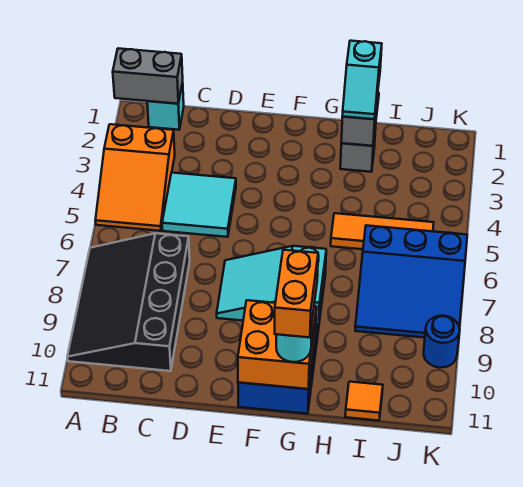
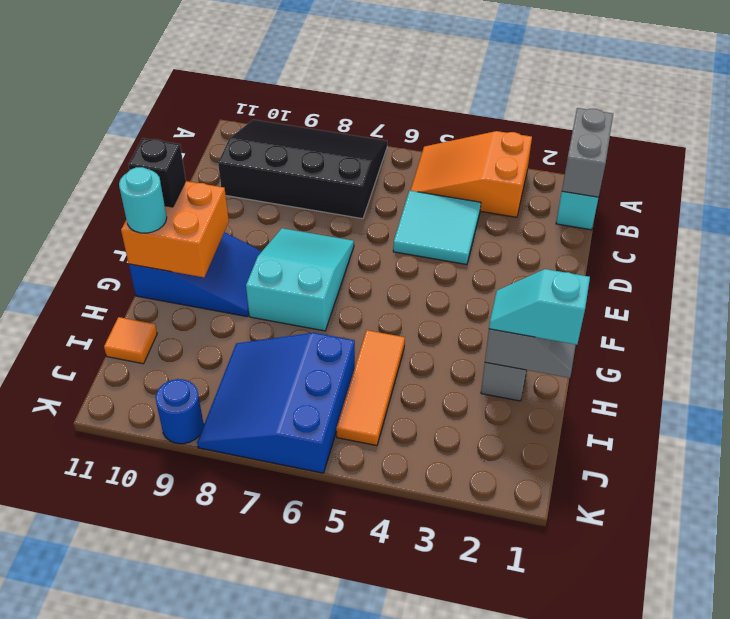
none -> black 1x1 brick [128,138,186,207]
orange 1x2 brick [275,250,318,337] -> none

